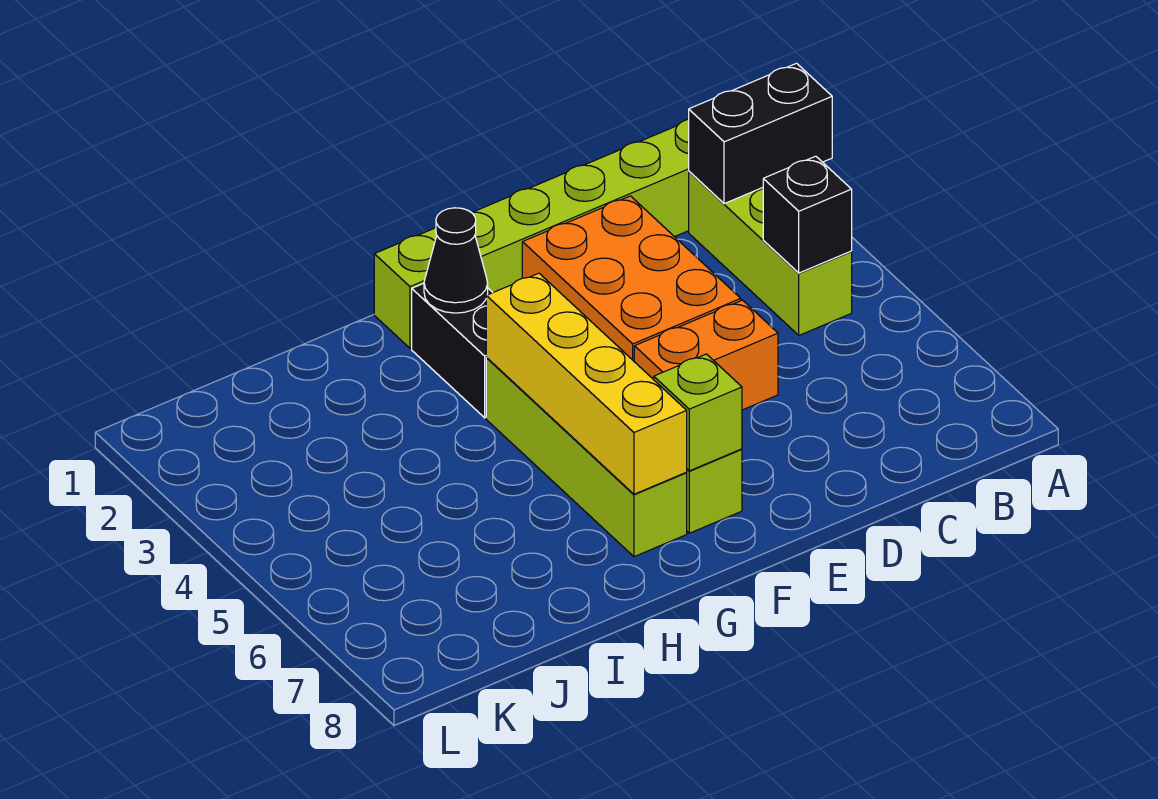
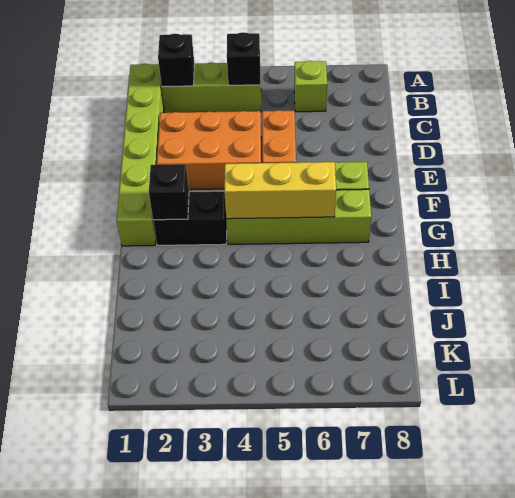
black 1x2 brick [689,63,832,204] -> black 1x1 brick [158,34,194,87]
lime 1x1 brick [654,354,742,471] -> lime 1x1 brick moved to [294,61,327,112]
black 1x1 cone [424,208,488,313] -> black 1x1 brick [149,164,189,220]
yellow 1x4 brick [486,273,687,494] -> yellow 1x3 brick [224,162,336,219]

